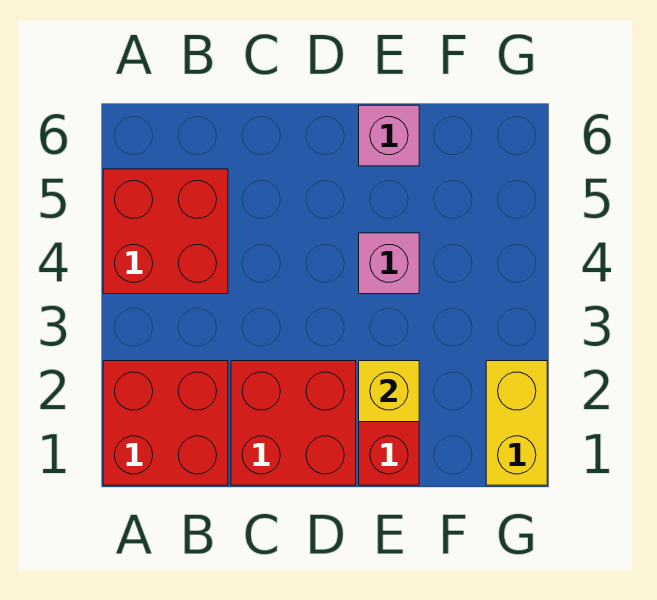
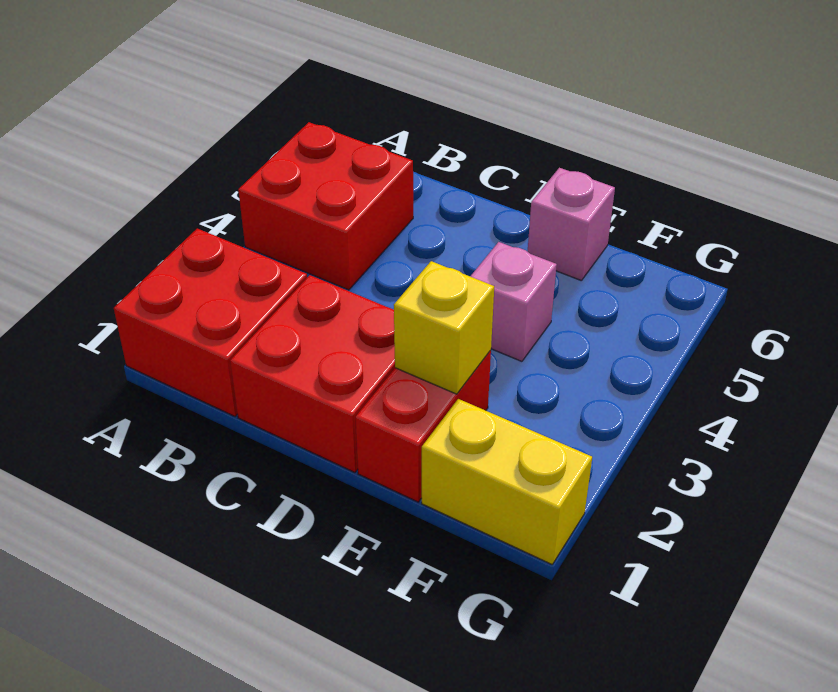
yellow 1x2 brick [486,361,547,485] -> yellow 1x2 brick turned to [422,399,592,564]

